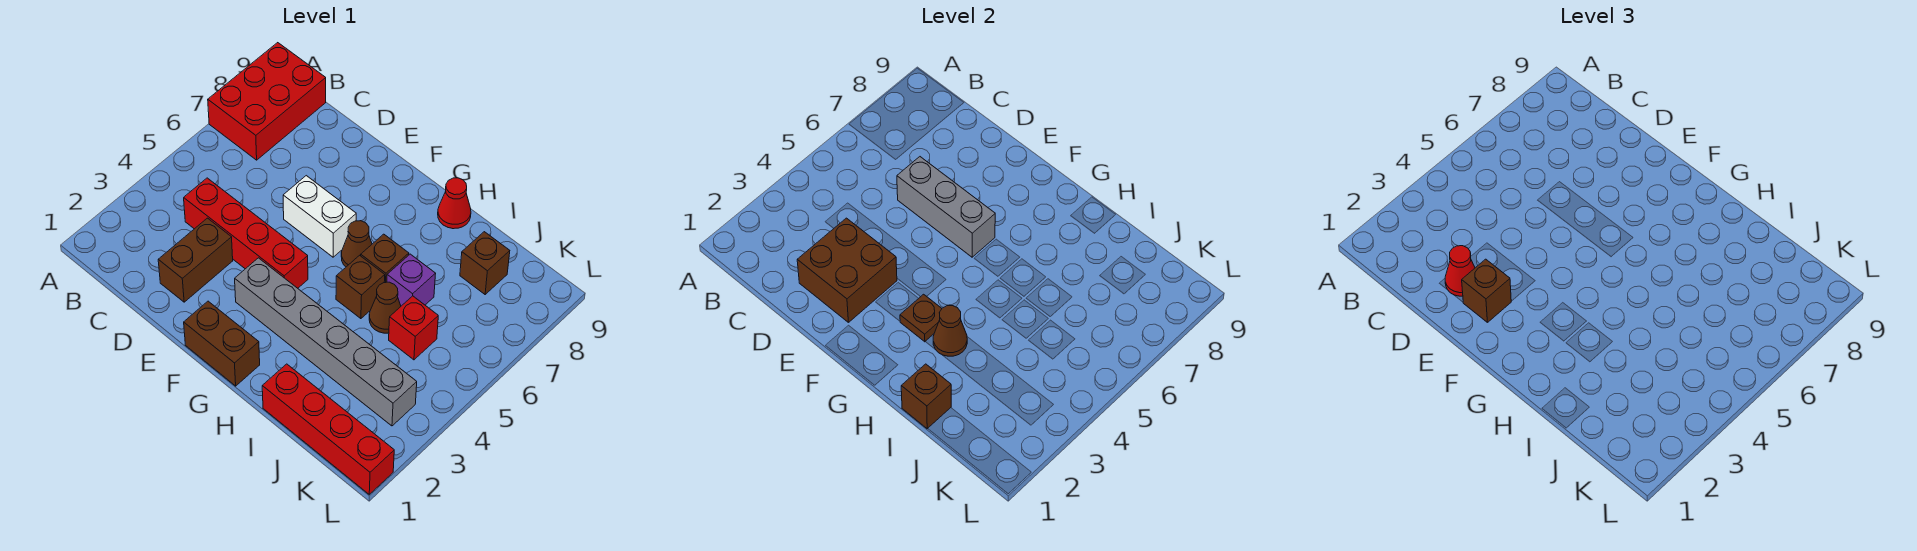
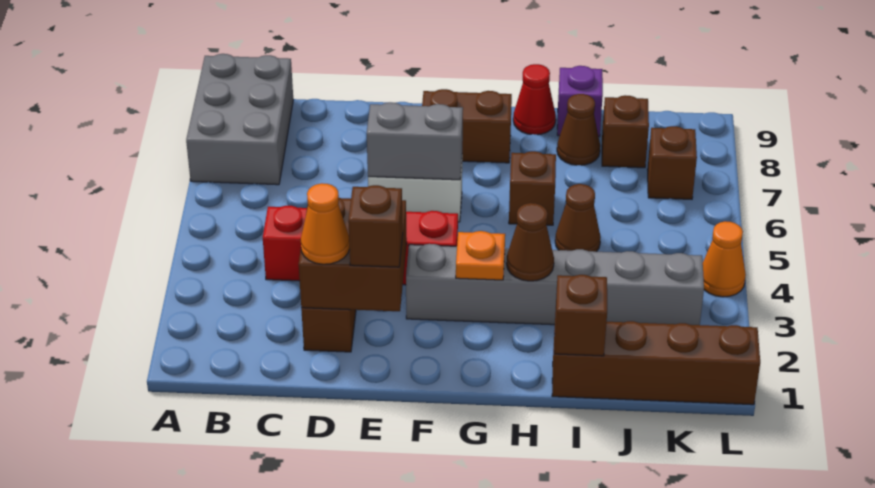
red 2x3 brick [208,43,326,160] -> grey 2x3 brick [186,54,293,185]
red 1x1 cone [1445,246,1475,296] -> orange 1x1 cone [301,183,350,264]
grey 1x3 brick [897,157,995,257] -> grey 1x2 brick [367,102,463,180]
brown 1x2 brick [184,301,260,386] -> brown 1x2 brick moved to [422,89,512,163]
brown 1x1 plate [900,294,942,342] -> orange 1x1 plate [456,231,505,280]
brown 1x1 cone [341,221,372,267] -> brown 1x1 cone moved to [557,94,600,165]
brown 1x1 brick [336,255,385,319] -> brown 1x1 brick moved to [647,126,697,199]
red 1x4 brick [262,364,394,494] -> brown 1x4 brick [552,321,760,405]
purple 1x1 brick [387,254,436,306] -> purple 1x1 brick moved to [557,66,603,137]
red 1x1 brick [389,296,438,360] -> none
none -> orange 1x1 cone [703,221,746,297]

